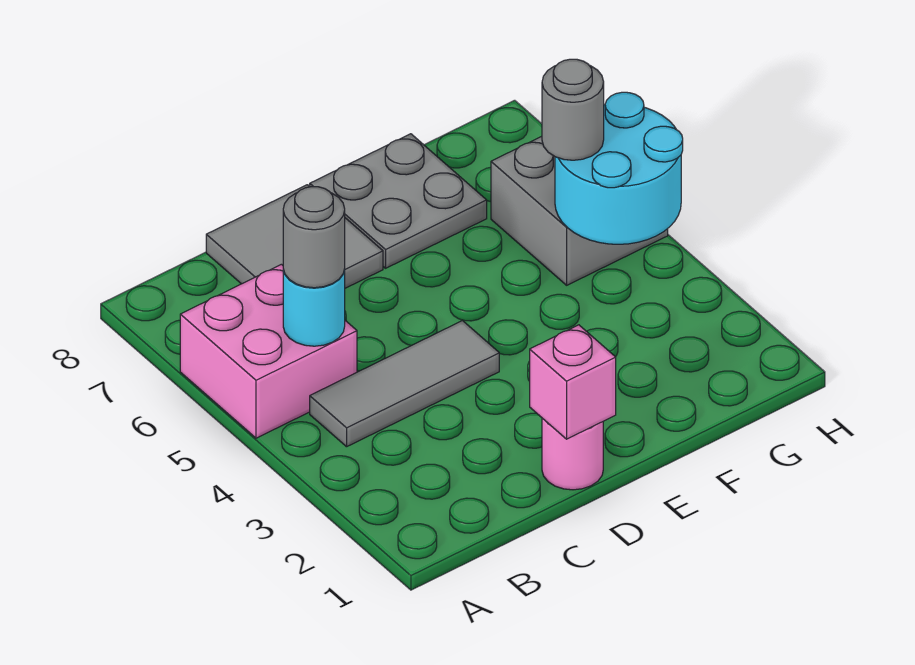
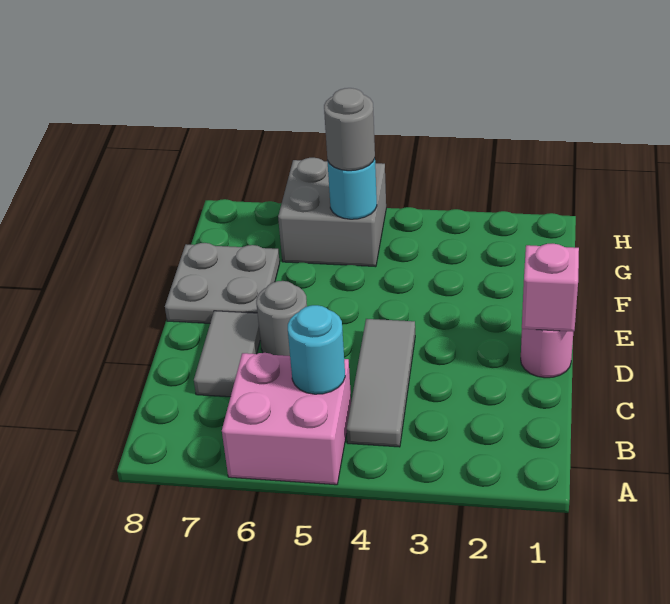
grey 1x1 round brick [283,187,345,288] -> grey 1x1 round brick moved to [256,281,307,356]
grey 2x2 tile [206,185,383,288] -> grey 1x2 tile [194,311,260,397]
cyan 2x2 round brick [555,92,683,244] -> cyan 1x1 round brick [327,159,377,219]

